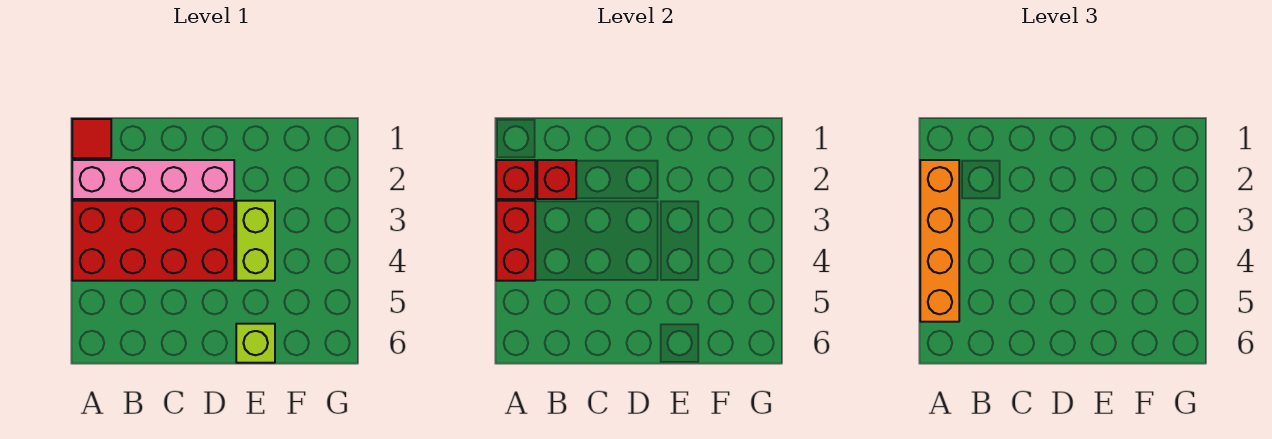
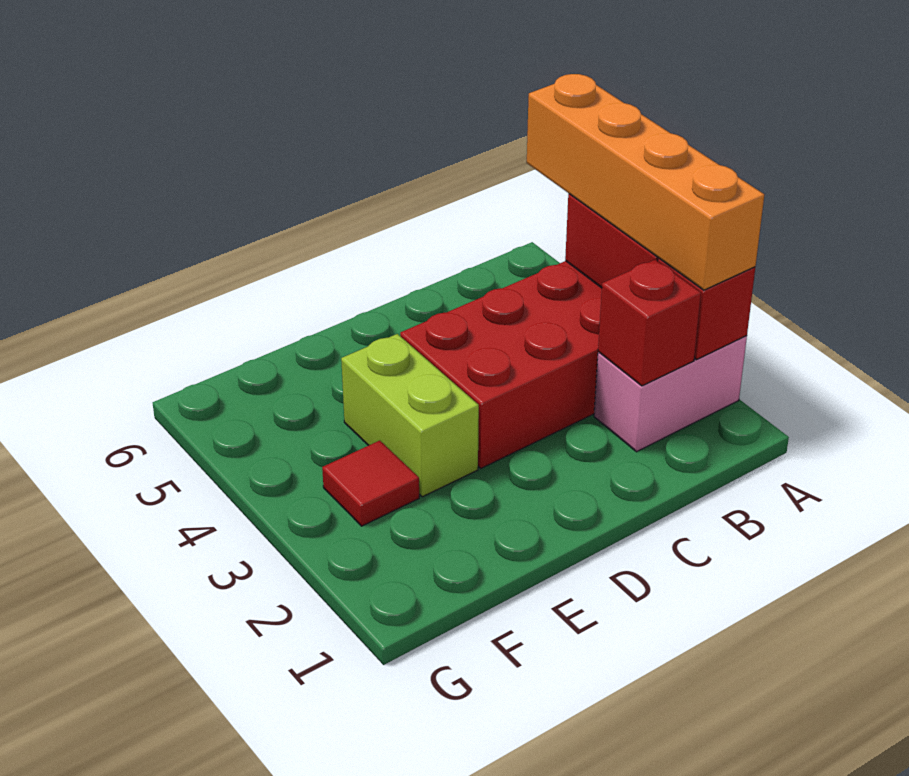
red 1x1 tile [72,119,111,158] -> red 1x1 tile moved to [322,441,419,526]
pink 1x4 brick [72,160,234,199] -> pink 1x2 brick [594,336,747,452]
lime 1x1 brick [236,324,275,363] -> none

